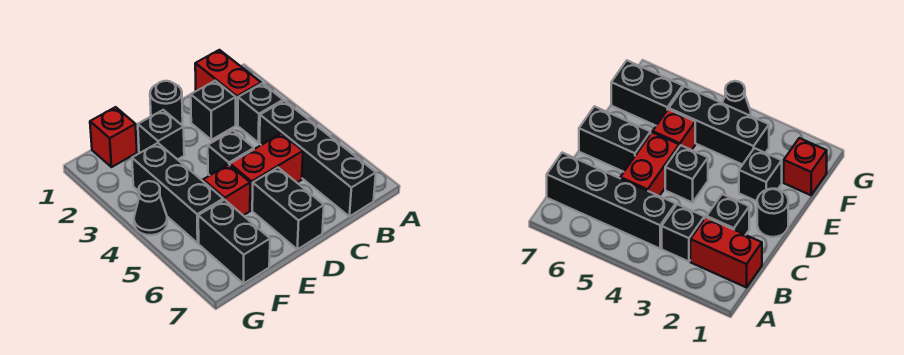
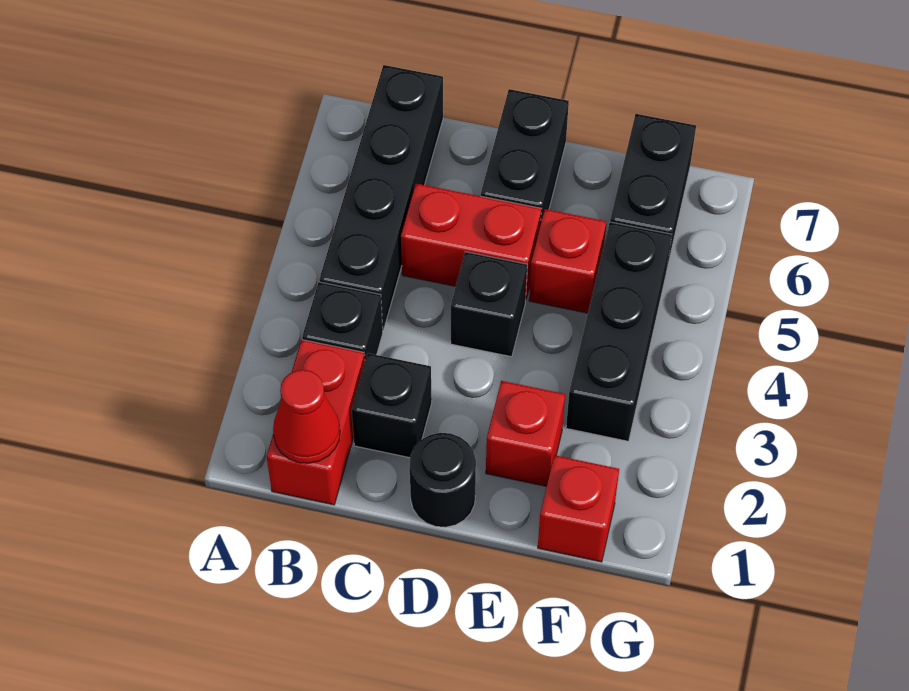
none -> red 1x1 cone [273,370,340,463]
black 1x1 brick [138,110,184,160] -> red 1x1 brick [486,381,565,486]
black 1x1 cone [134,181,167,235] -> none

